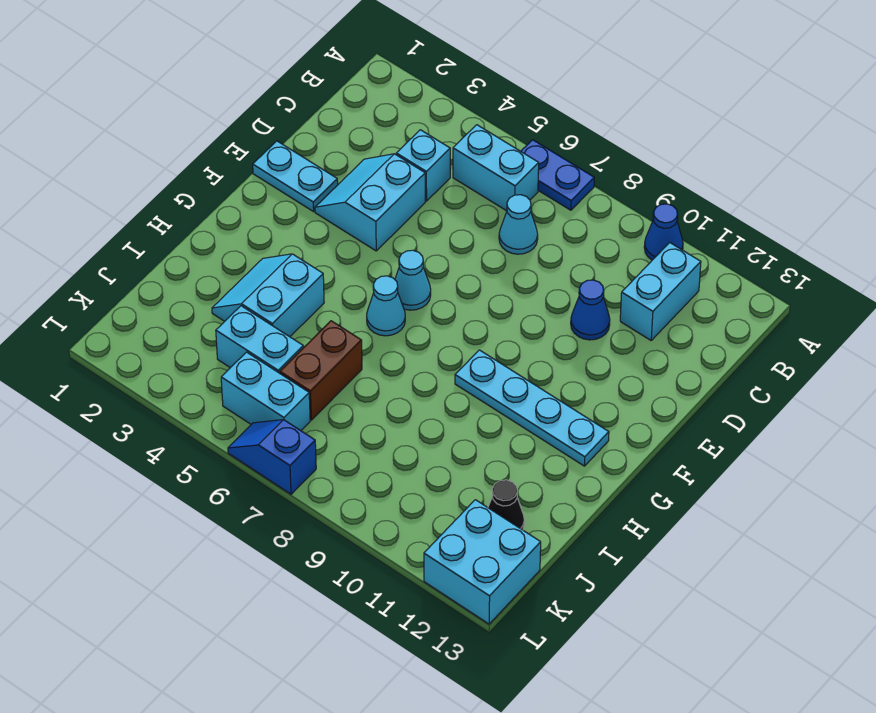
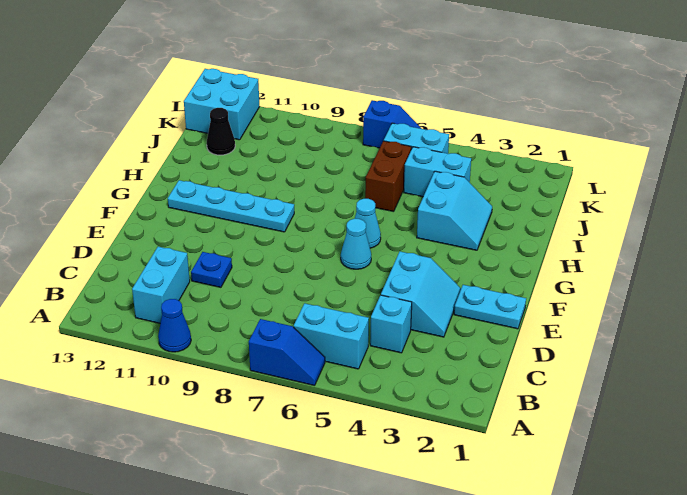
blue 1x2 plate [521,140,594,210] -> blue 1x2 slope [249,319,325,386]
cyan 1x1 cone [499,195,538,254] -> none
blue 1x1 cone [571,280,610,340] -> blue 1x1 plate [191,252,232,287]

